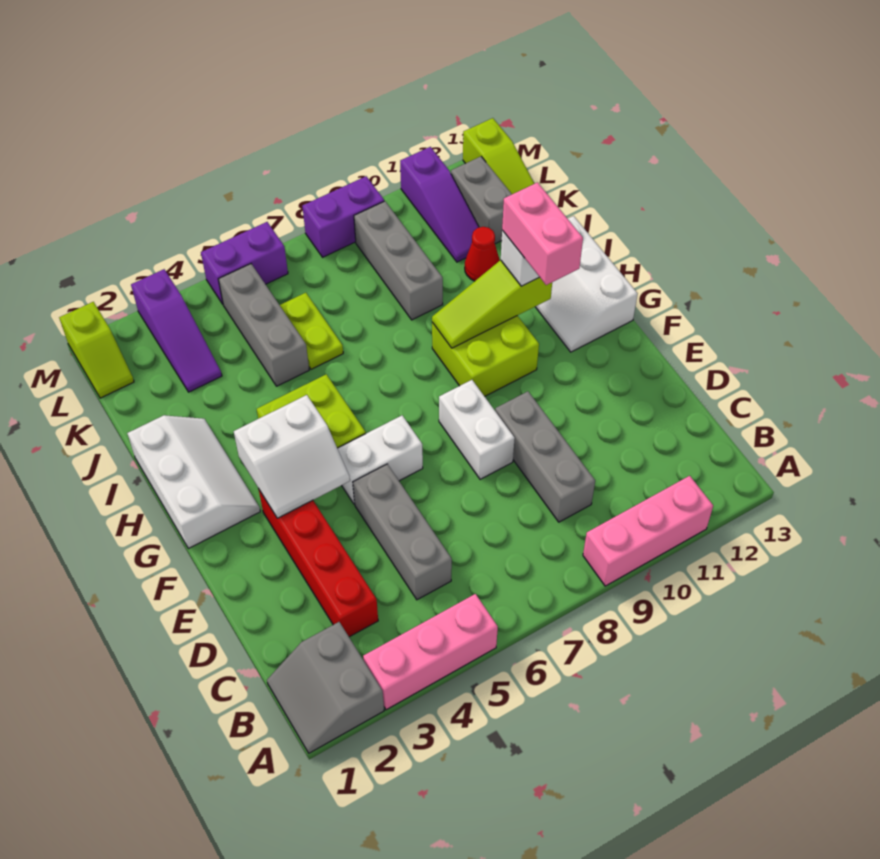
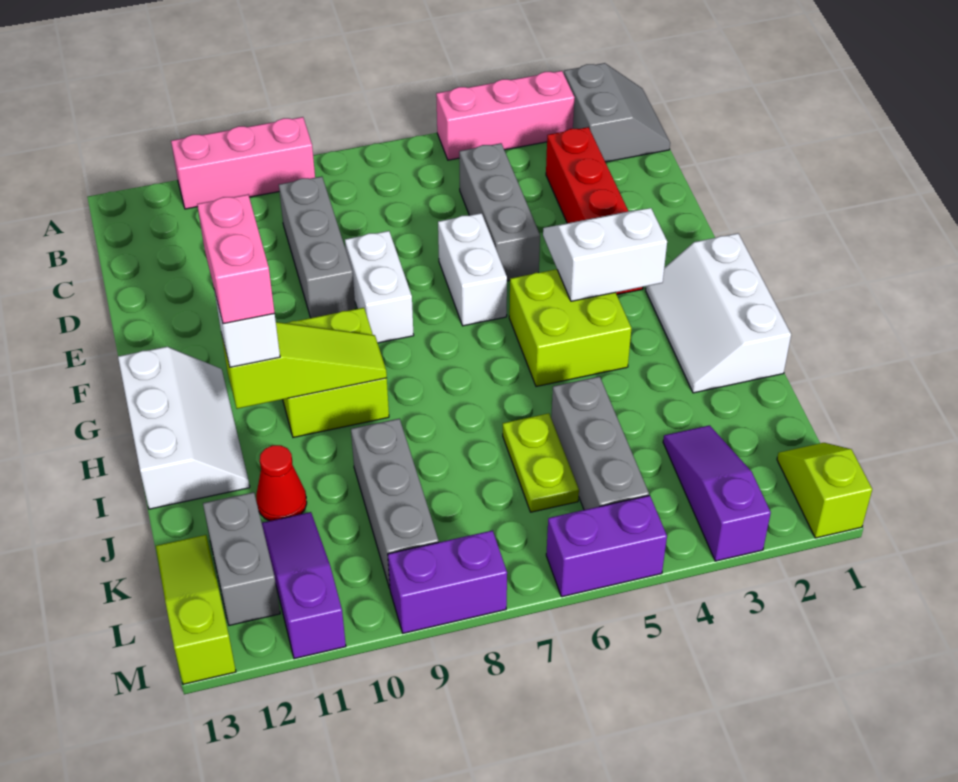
white 1x2 brick [337,416,423,504] -> white 1x2 brick turned to [438,213,507,326]

